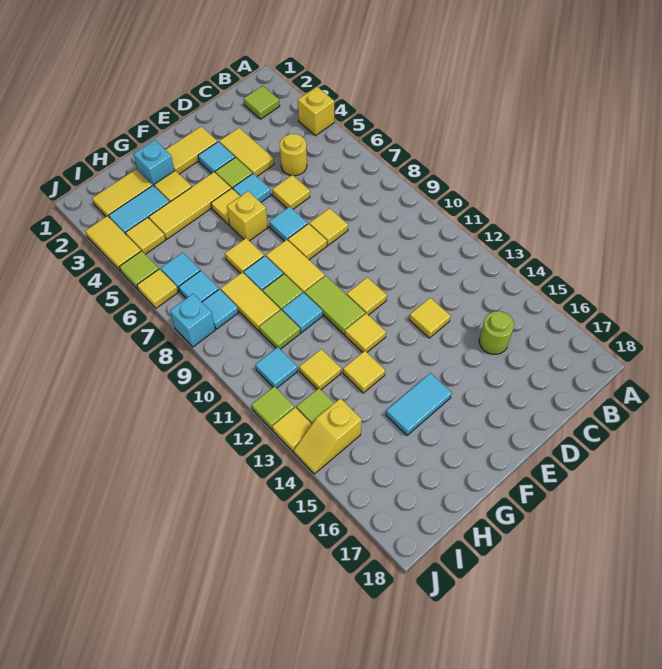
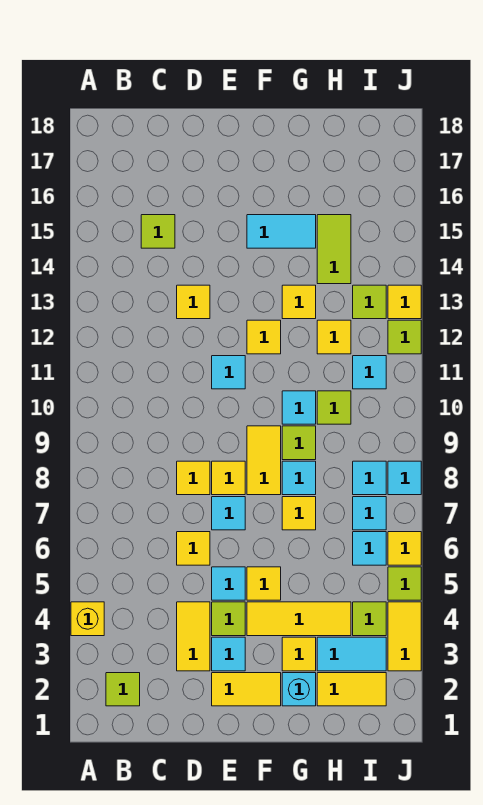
yellow 1x1 round brick [280,134,307,176] -> none
lime 1x1 round brick [479,311,514,354] -> lime 1x1 tile [141,215,175,248]
yellow 1x1 tile [347,277,387,315] -> cyan 1x1 tile [212,356,245,389]
yellow 1x1 brick [227,191,268,241] -> none
lime 1x2 tile [305,276,365,334] -> lime 1x2 tile moved to [317,215,351,284]
yellow 1x2 tile [221,272,280,331] -> none
yellow 1x1 tile [126,218,166,254] -> lime 1x1 tile [353,602,386,636]
yellow 1x2 slope [294,398,362,474] -> none
cyan 1x1 brick [170,294,215,347] -> cyan 1x1 tile [388,461,421,495]

